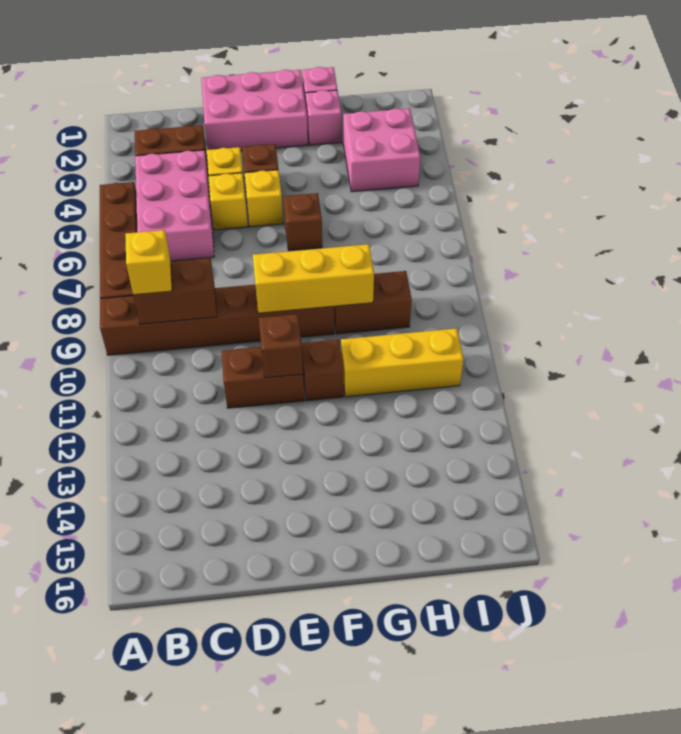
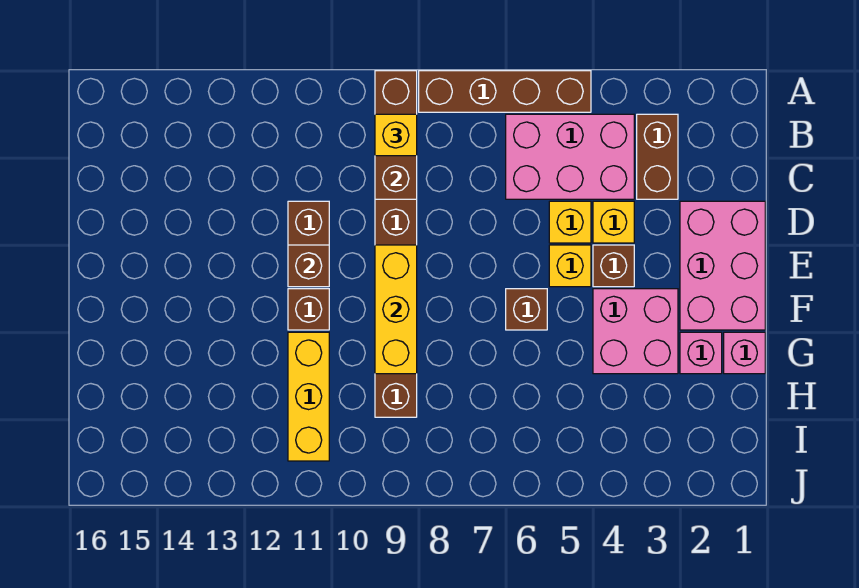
pink 2x2 brick [343,108,420,192] -> pink 2x2 brick moved to [593,289,678,374]

